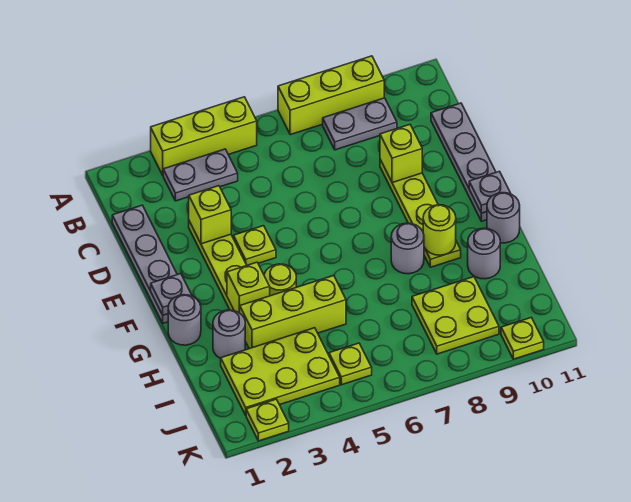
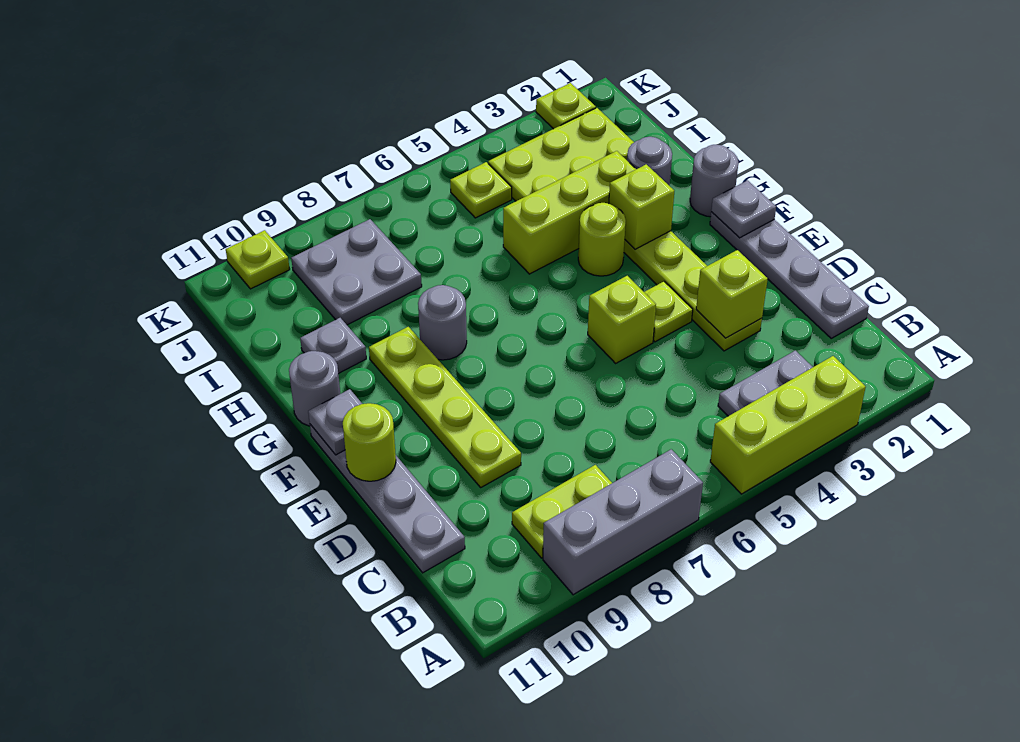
lime 1x3 brick [278,56,384,135] -> grey 1x3 brick [543,449,703,595]
grey 1x2 plate [323,98,397,150] -> lime 1x2 plate [512,465,612,558]
lime 1x1 brick [380,125,422,183] -> lime 1x1 brick moved to [588,276,656,363]
lime 1x1 round brick [423,205,456,255] -> lime 1x1 round brick moved to [343,403,396,481]
grey 1x1 round brick [468,228,500,279] -> grey 1x1 plate [300,318,366,374]
lime 2x2 plate [412,277,499,354] -> grey 2x2 plate [291,219,422,325]

